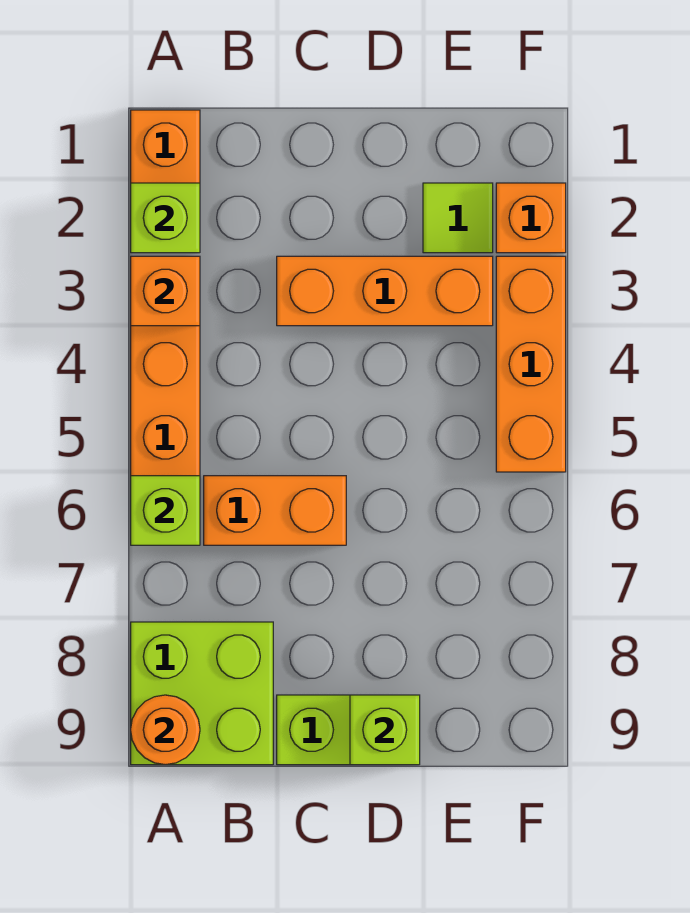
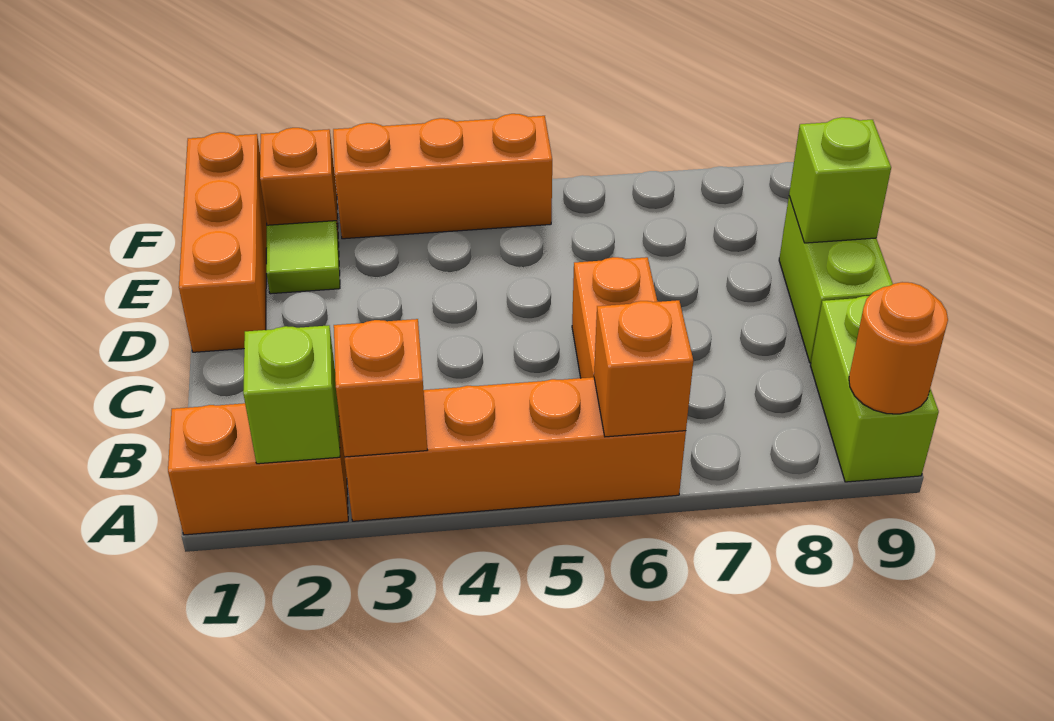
lime 1x1 brick [131,476,200,545] -> orange 1x1 brick [594,300,693,437]
lime 2x2 brick [131,622,273,765] -> lime 1x2 brick [810,296,939,482]
orange 1x3 brick [277,256,493,326] -> orange 1x3 brick moved to [179,132,267,352]

